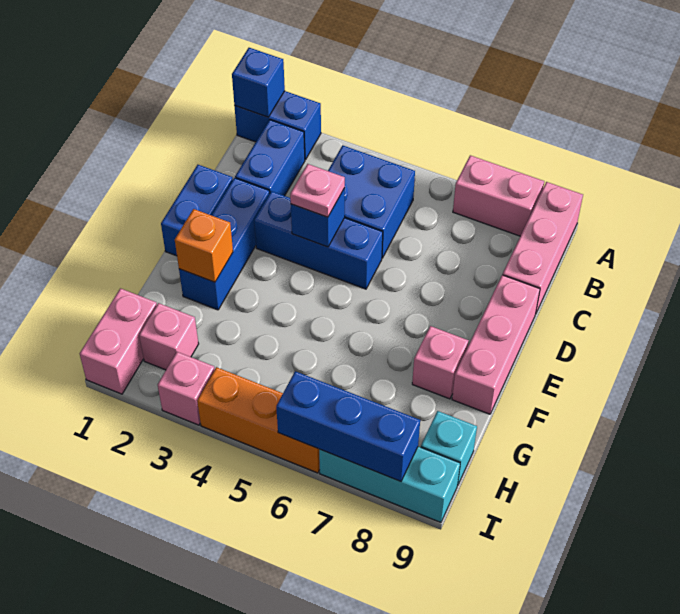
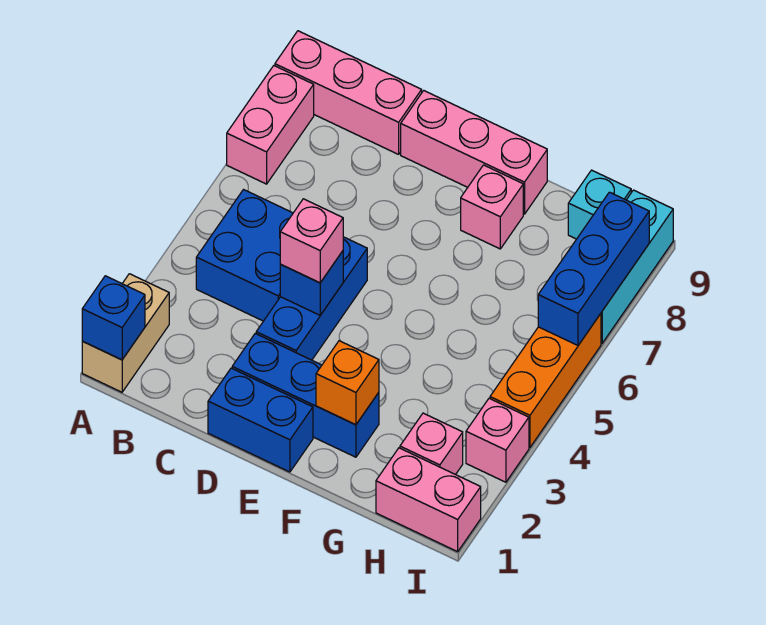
blue 1x2 brick [235,91,321,160] -> tan 1x2 brick [82,274,169,392]
blue 1x2 brick [235,120,305,196] -> none
pink 1x1 plate [290,164,345,217] -> pink 1x1 brick [280,199,343,283]

